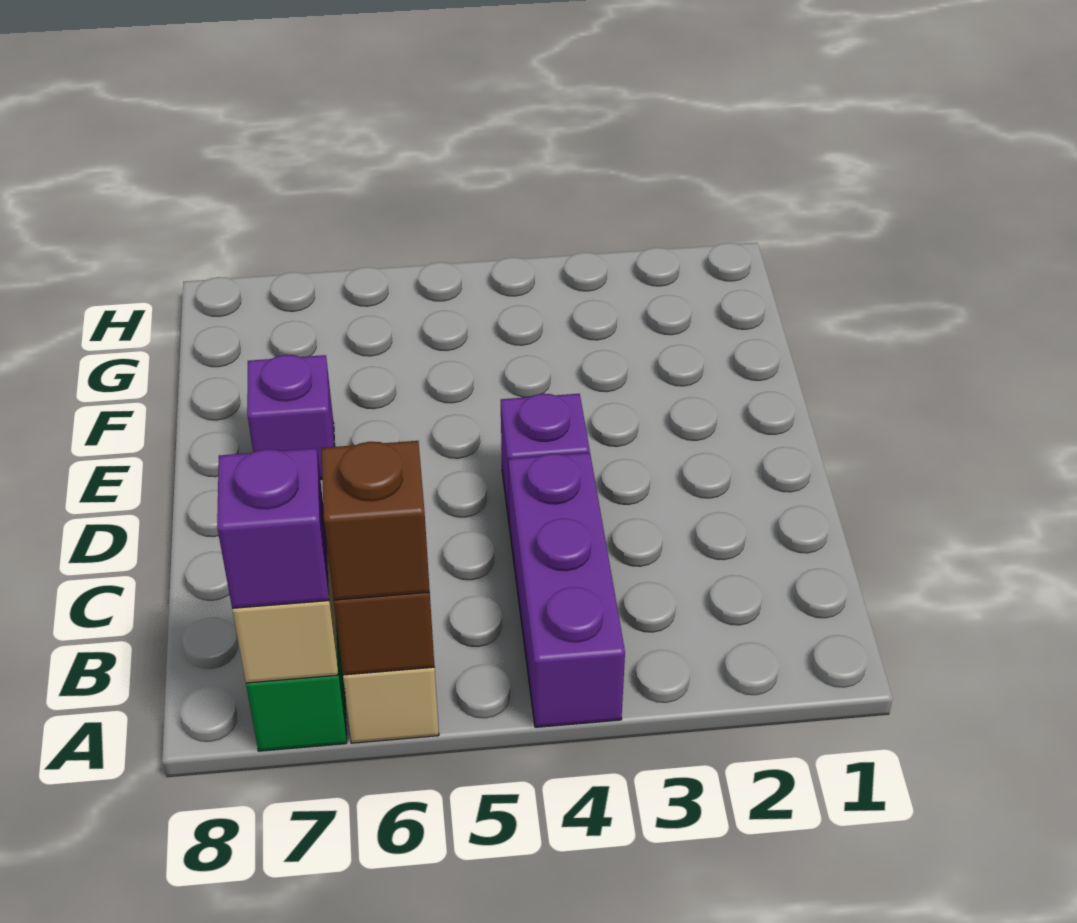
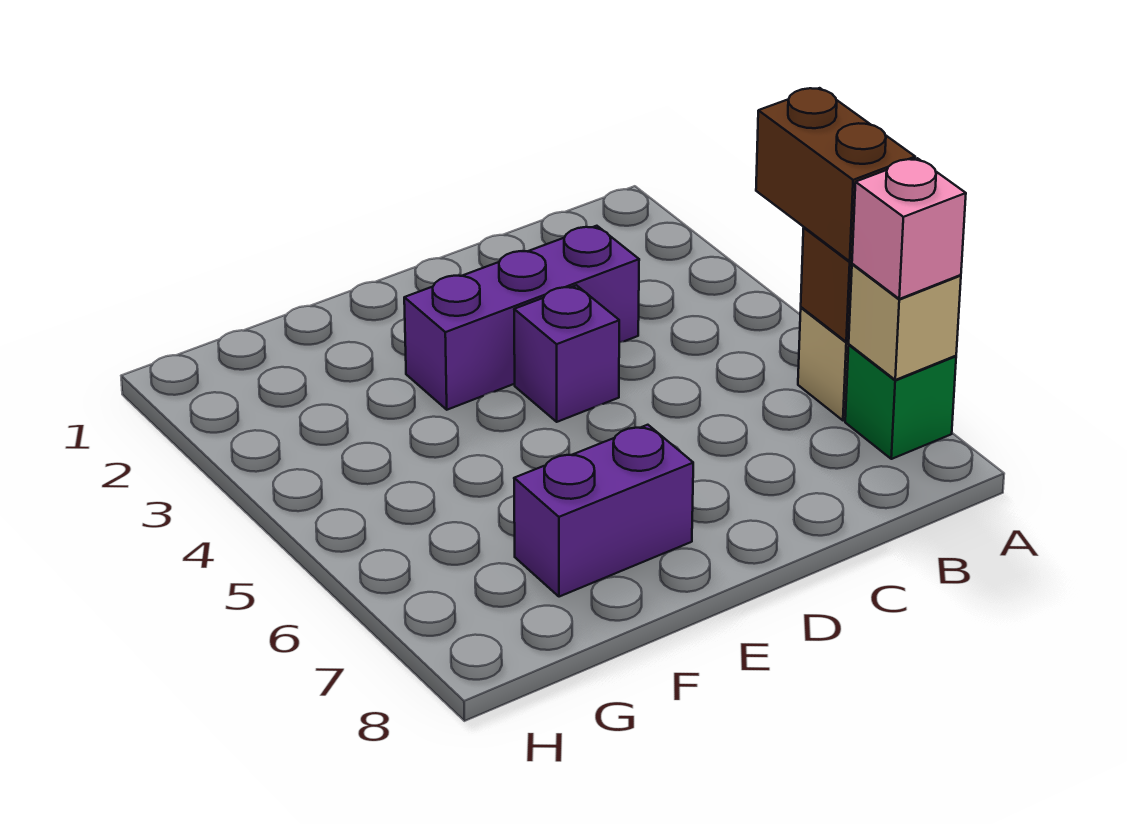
purple 1x3 brick [508,453,625,727] -> purple 1x3 brick moved to [404,226,639,410]
brown 1x1 brick [321,441,430,600] -> brown 1x2 brick [756,88,915,261]
purple 1x1 brick [217,448,329,608] -> pink 1x1 brick [852,158,966,299]
purple 1x1 brick [247,355,335,480] -> purple 1x2 brick [514,425,693,597]

